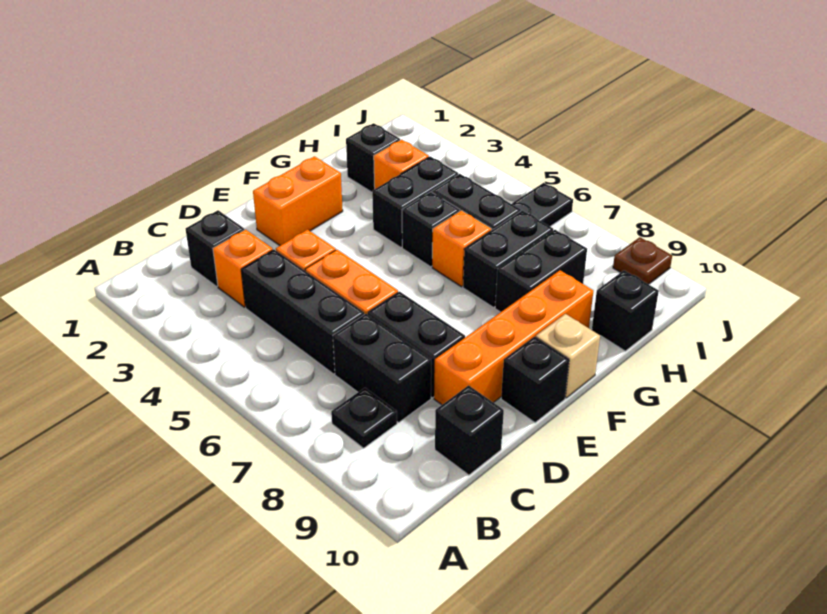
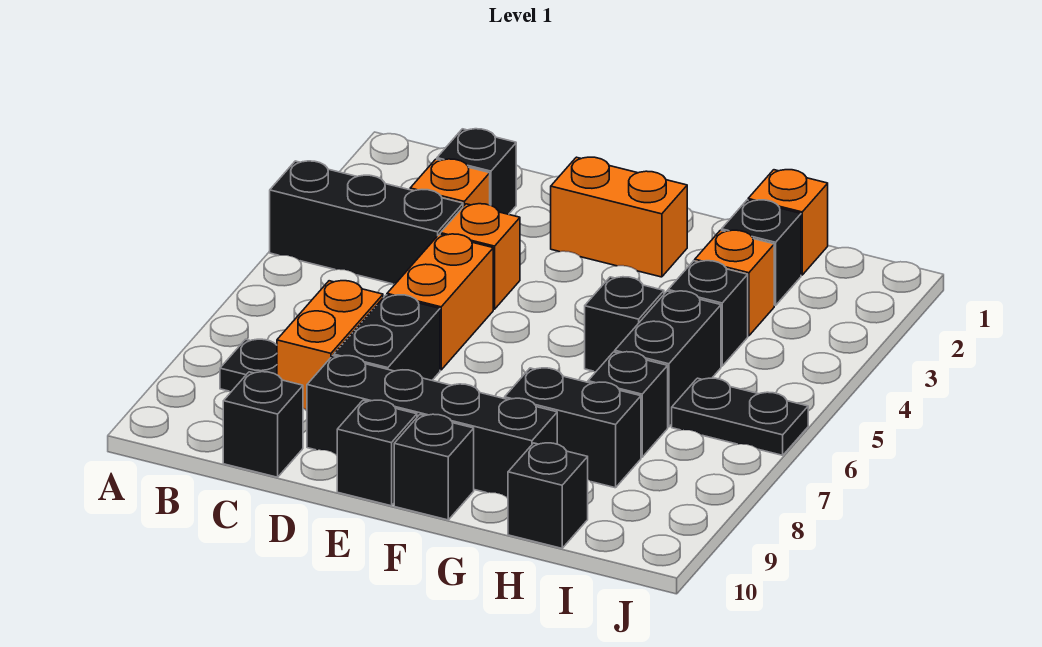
black 1x3 brick [241,250,364,374] -> black 1x3 brick turned to [270,161,463,284]
black 1x2 brick [333,314,431,422] -> orange 1x2 brick [277,281,383,411]
orange 1x4 brick [434,270,593,405] -> black 1x4 brick [307,356,557,498]
tan 1x1 brick [536,314,600,398] -> black 1x1 brick [394,414,474,520]
black 1x2 brick [372,157,458,247] -> black 1x1 brick [668,261,748,366]
orange 1x1 brick [432,210,491,287] -> orange 1x1 brick moved to [748,170,828,275]
black 1x2 brick [463,211,553,307] -> black 1x1 brick [588,352,668,457]
brown 1x1 plate [613,237,672,284] -> none

